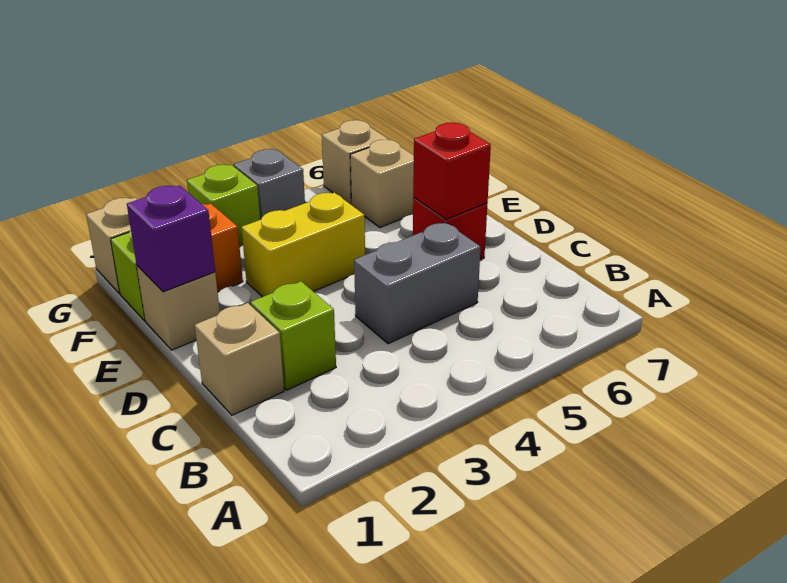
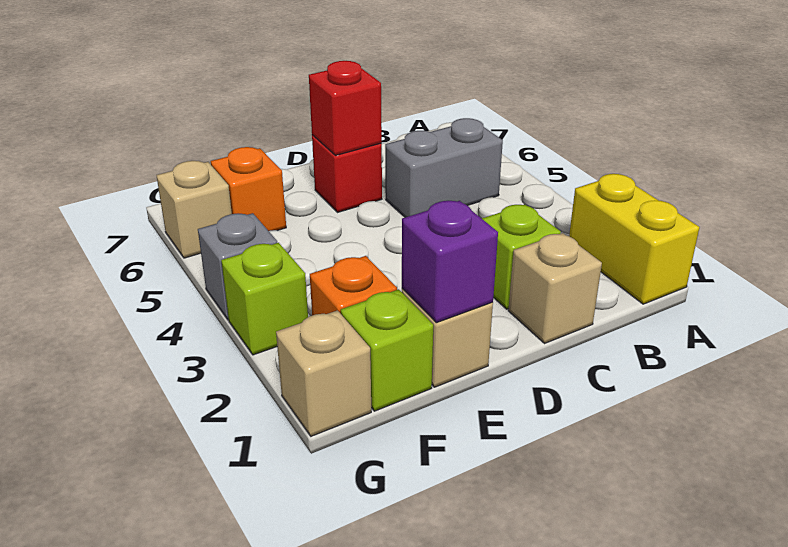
grey 1x2 brick [354,222,481,344] -> grey 1x2 brick turned to [385,118,503,217]
yellow 1x2 brick [241,193,365,297] -> yellow 1x2 brick moved to [569,174,699,304]
tan 1x1 brick [350,139,414,227] -> orange 1x1 brick [211,147,286,231]

